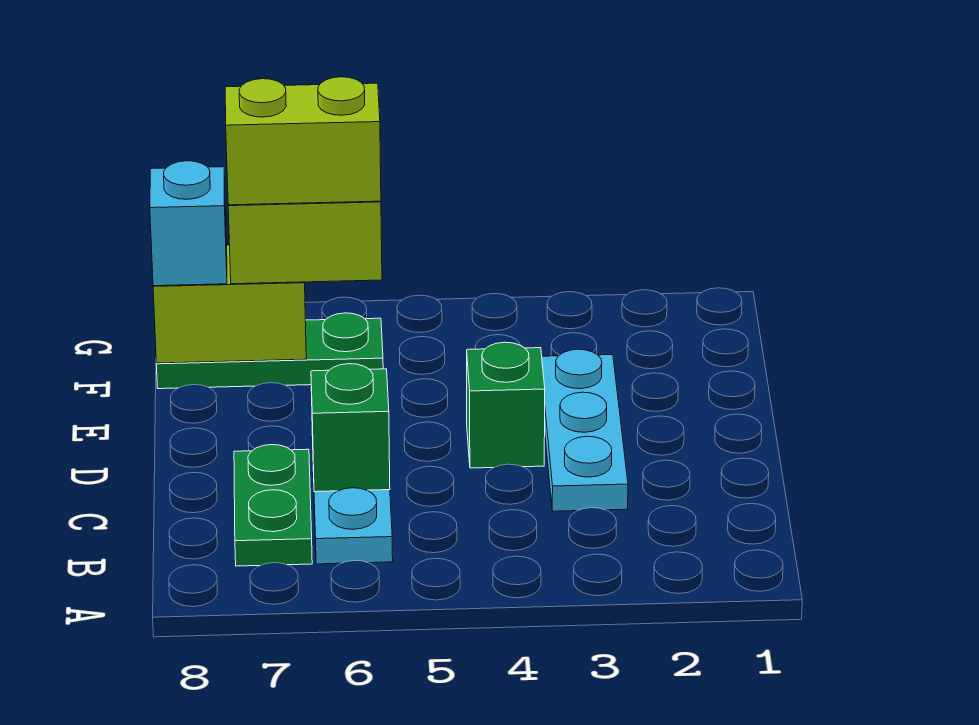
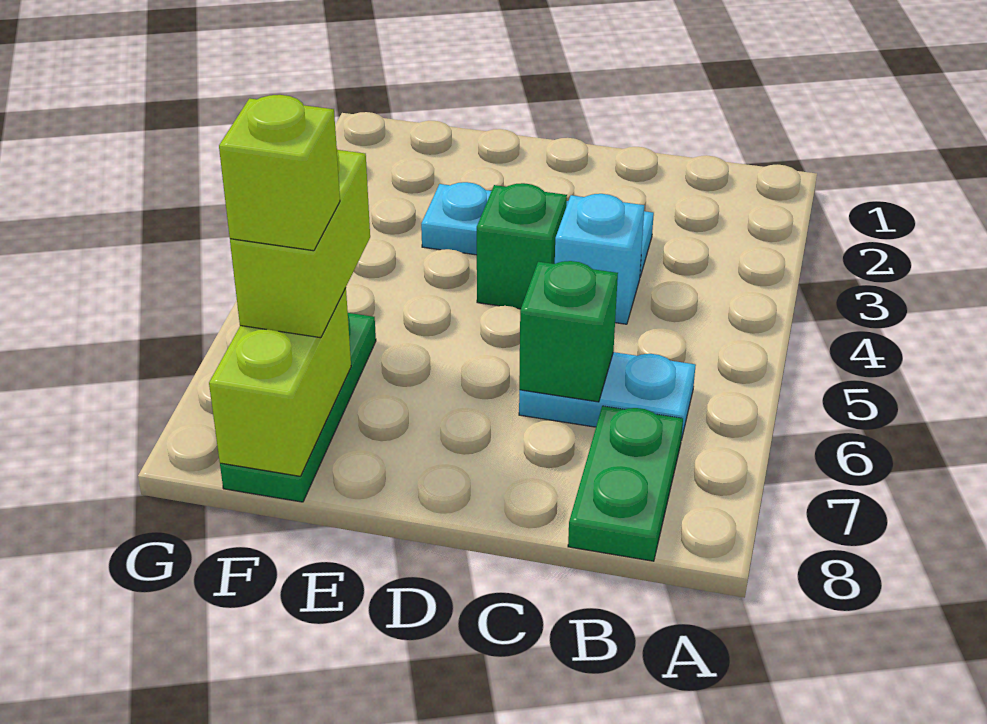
green 1x2 plate [234,445,312,566] -> green 1x2 plate turned to [568,406,683,561]
lime 1x2 brick [225,77,381,205] -> lime 1x1 brick [219,95,340,251]
cyan 1x1 brick [150,161,227,286] -> cyan 1x1 brick moved to [555,194,644,324]

